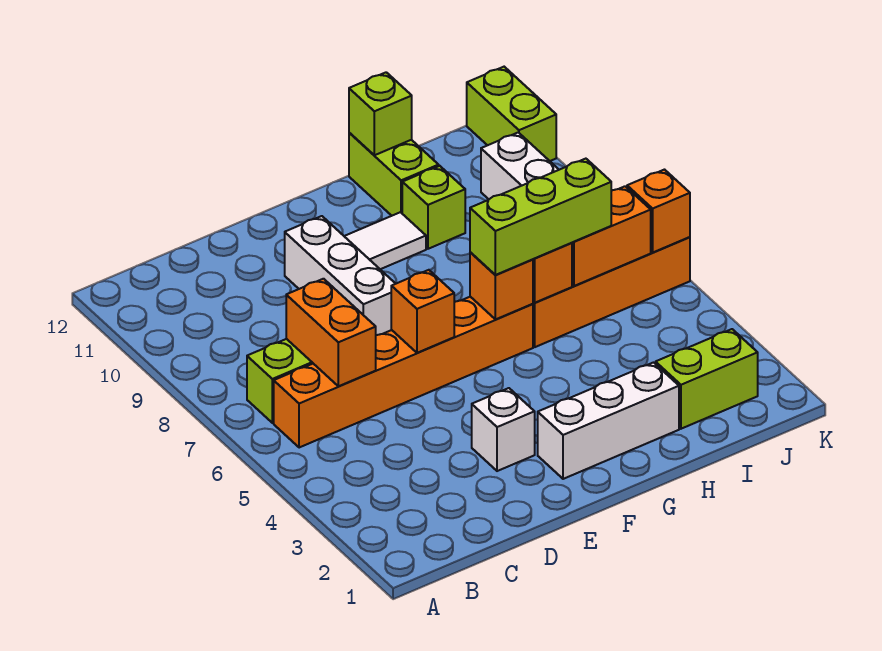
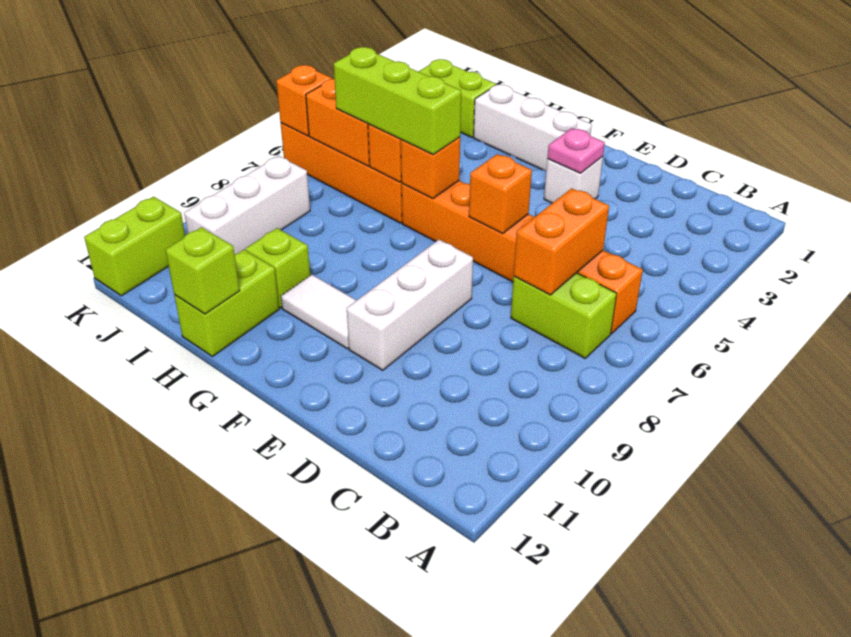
none -> pink 1x1 plate [547,128,605,173]

